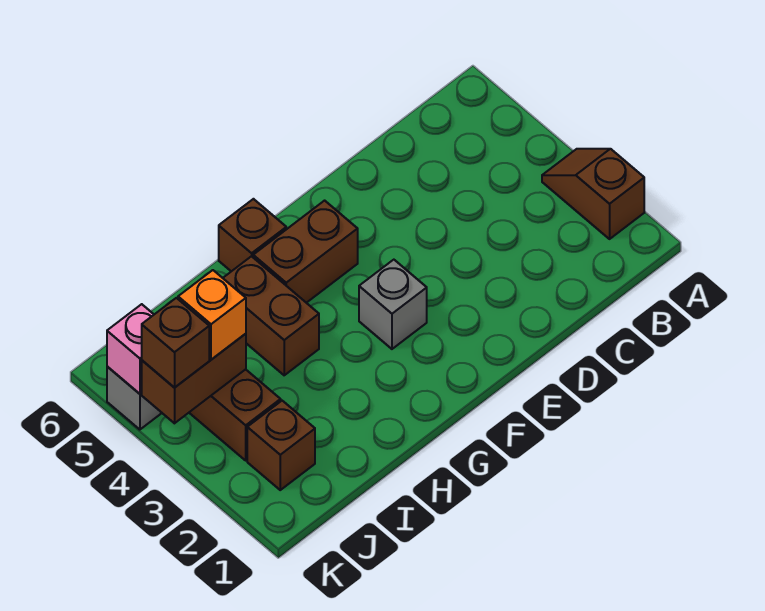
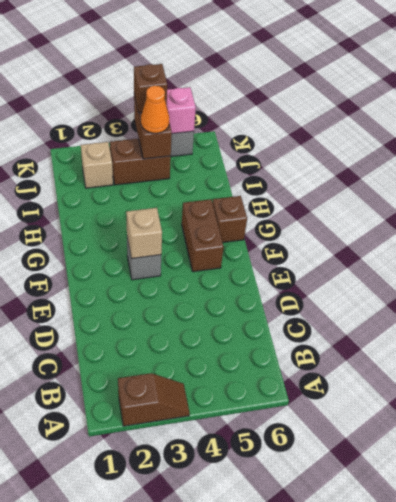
none -> tan 1x1 brick [126,208,162,259]
brown 1x2 brick [223,256,319,375] -> none
brown 1x1 brick [247,401,315,490] -> tan 1x1 brick [81,142,113,188]
orange 1x1 brick [178,270,246,360] -> orange 1x1 cone [141,86,169,133]

